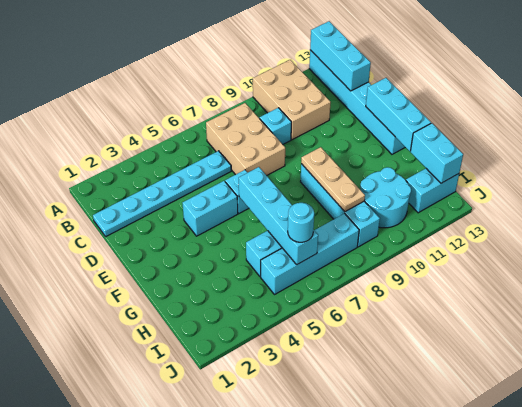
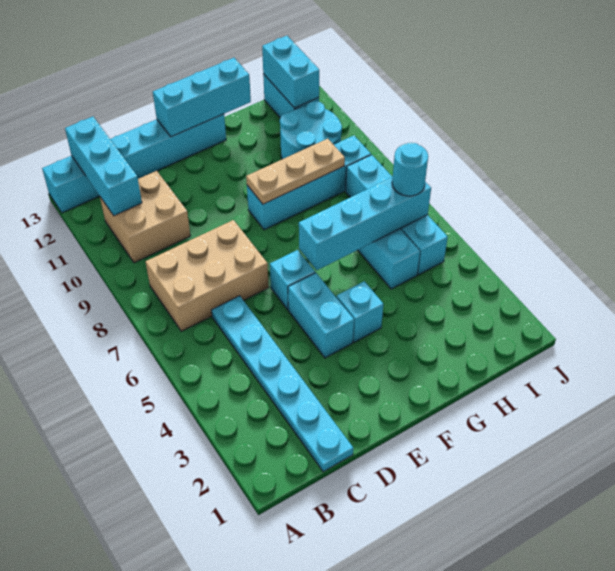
tan 2x3 brick [253,60,331,140] -> tan 2x2 brick [100,171,190,263]
cyan 1x3 brick [310,21,371,91] -> cyan 1x3 brick turned to [65,117,142,216]
cyan 1x1 brick [260,108,291,144] -> cyan 1x1 brick moved to [337,281,383,342]
cyan 1x2 brick [410,123,463,183] -> cyan 1x2 brick turned to [262,36,319,108]

